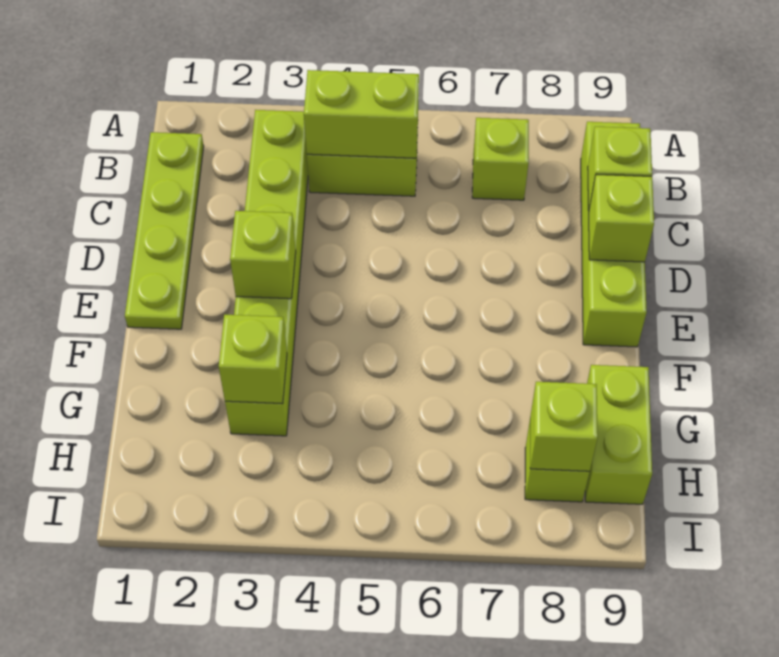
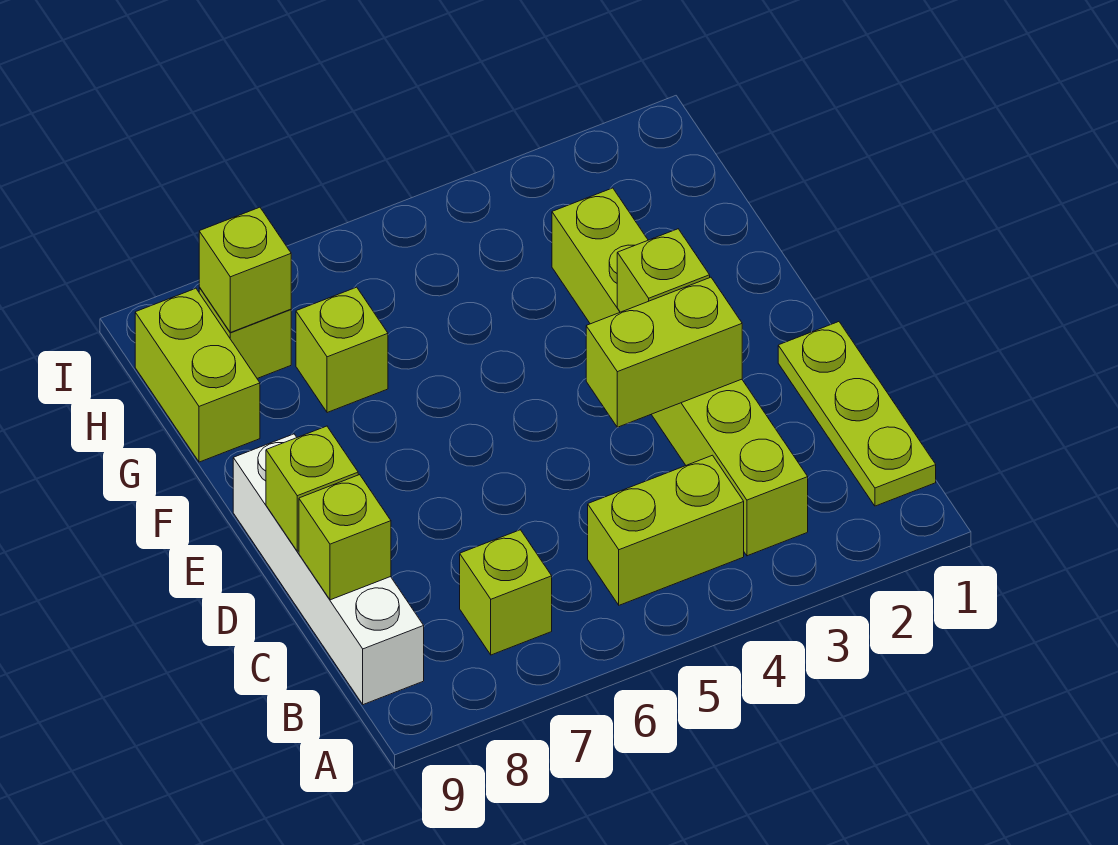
lime 1x4 plate [125,132,204,329] -> lime 1x3 plate [778,322,936,506]
lime 1x2 brick [304,70,419,158] -> lime 1x2 brick moved to [586,277,742,427]
lime 1x4 brick [581,122,647,347] -> white 1x4 brick [233,434,424,705]
lime 1x1 brick [219,315,287,404] -> lime 1x1 brick moved to [296,287,388,413]

